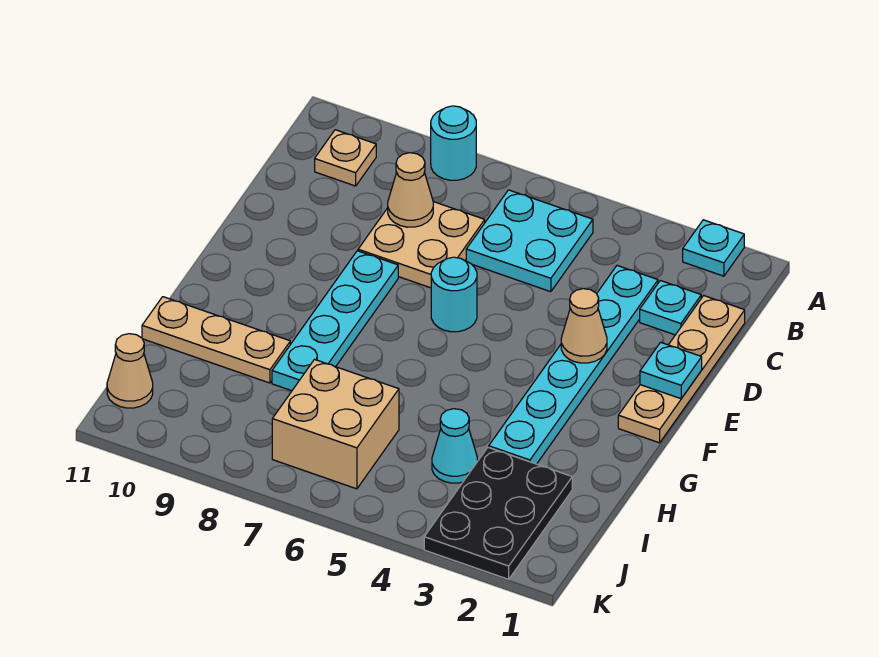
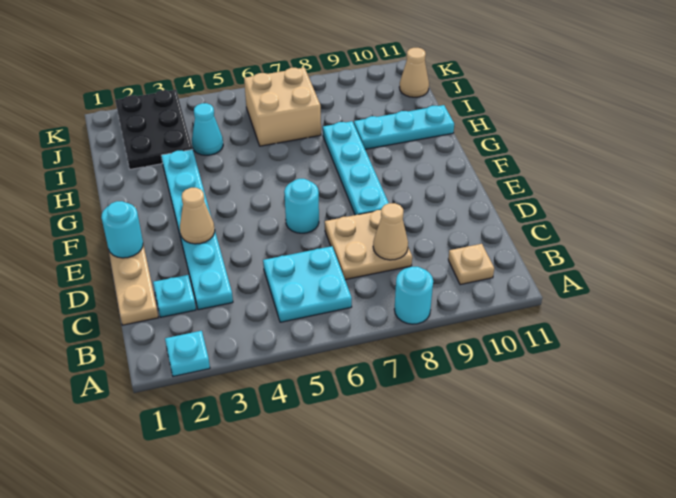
cyan 1x1 plate [640,342,702,399] -> cyan 1x1 round brick [101,201,143,258]
tan 1x3 plate [142,297,290,383] -> cyan 1x3 plate [354,105,454,149]

